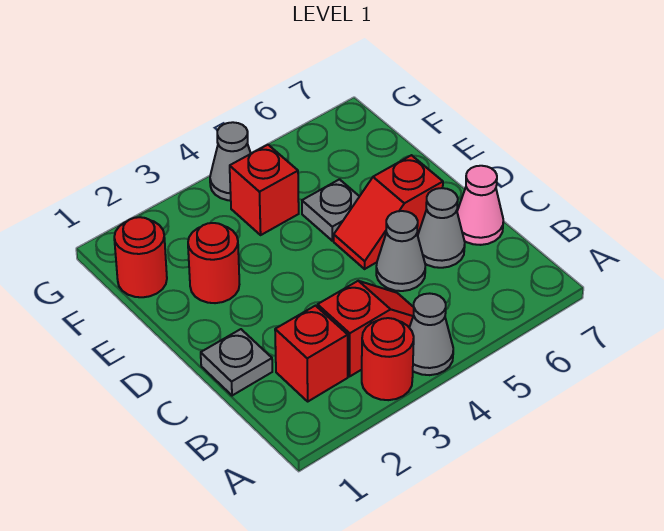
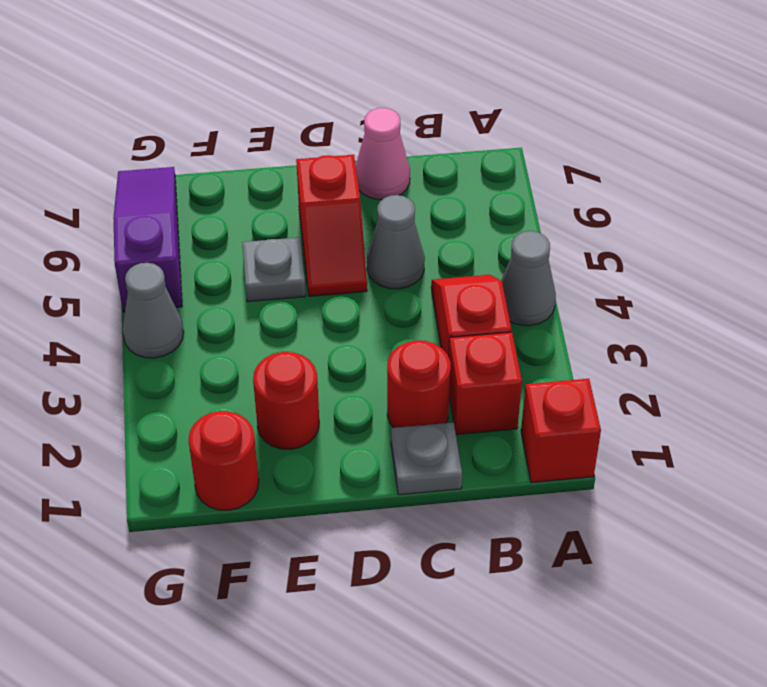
red 1x1 round brick [362,318,414,400] -> red 1x1 round brick moved to [387,341,451,428]
grey 1x1 cone [418,188,465,268] -> none
red 1x1 brick [230,145,299,235] -> red 1x1 brick moved to [521,379,601,483]
none -> purple 1x3 slope [113,167,182,312]

